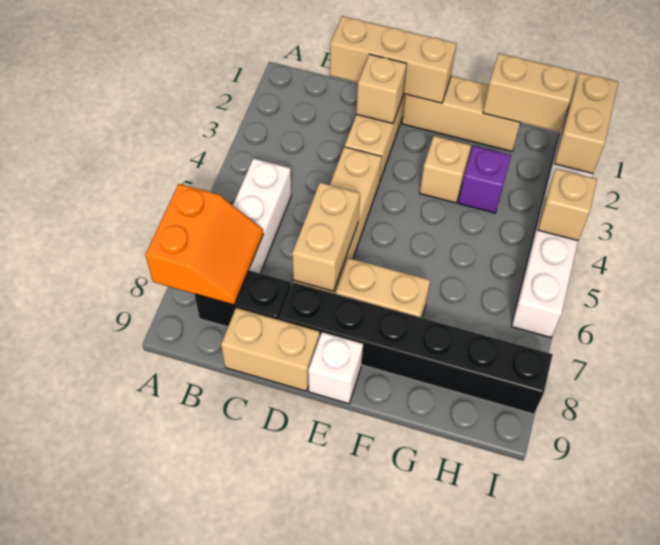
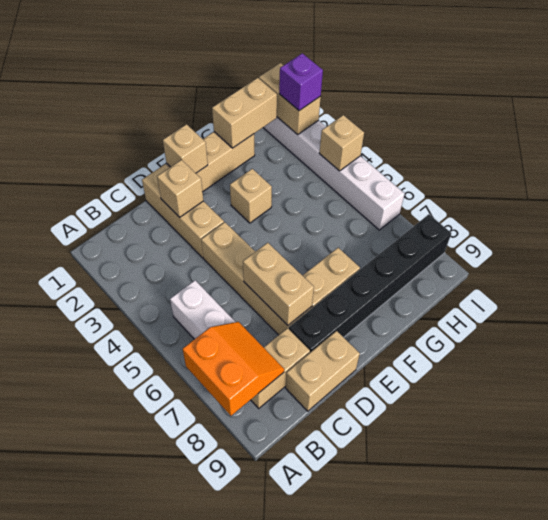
black 1x2 brick [195,270,291,327] -> tan 1x2 brick [251,328,310,408]
tan 1x3 brick [330,16,457,103] -> tan 1x1 brick [163,124,208,173]
white 1x1 brick [308,332,363,404] -> none
purple 1x1 brick [459,146,511,213] -> purple 1x1 brick moved to [279,53,323,111]

